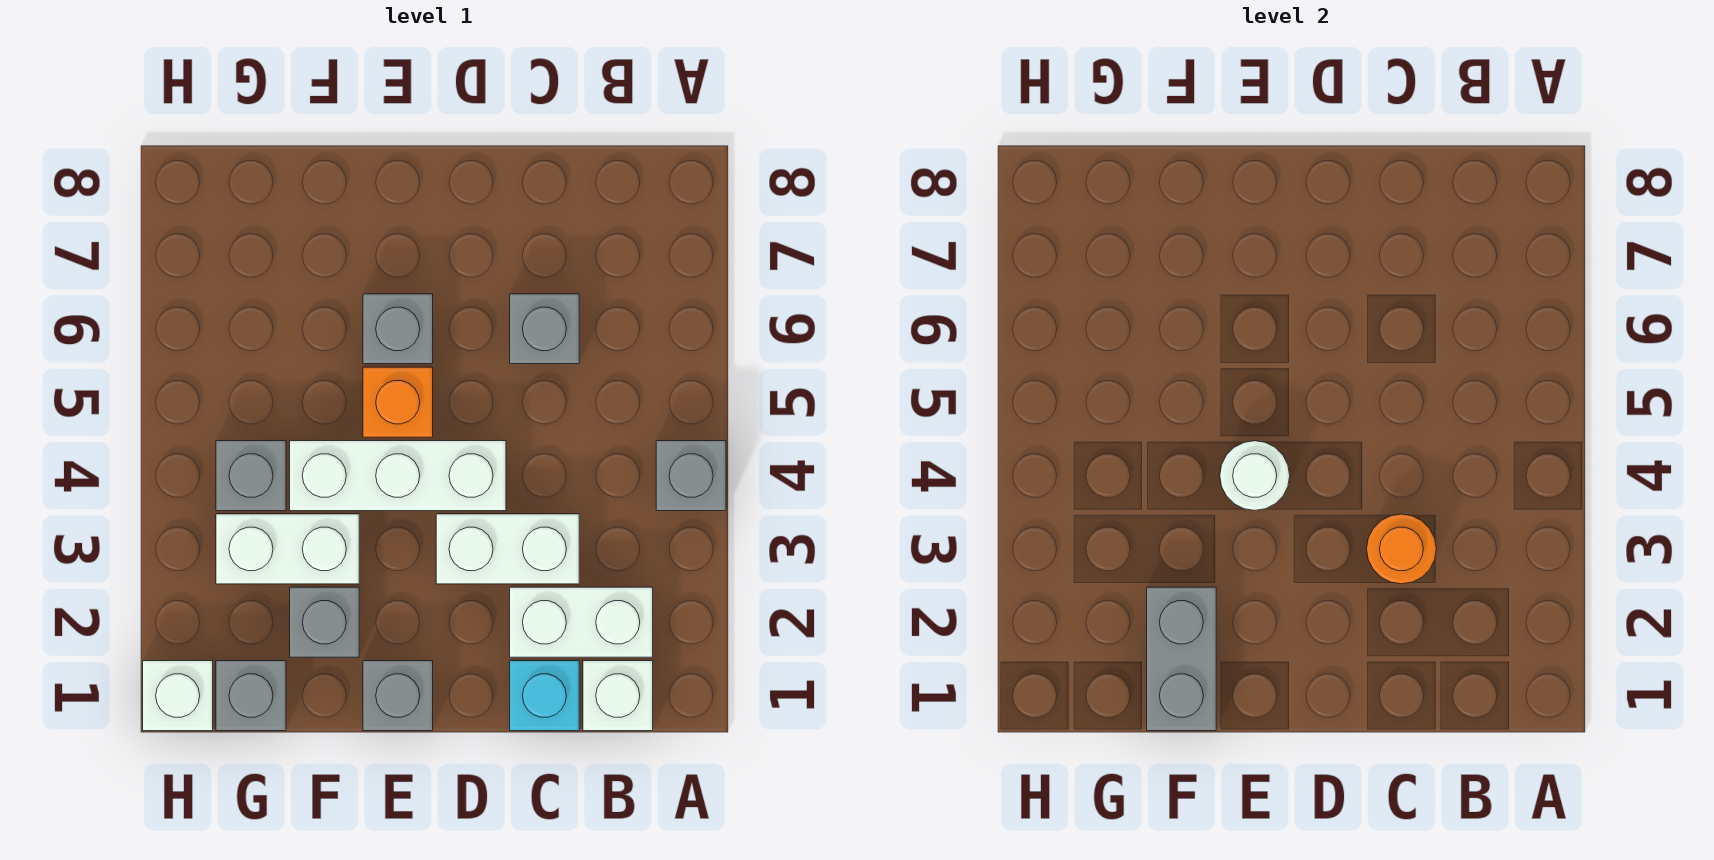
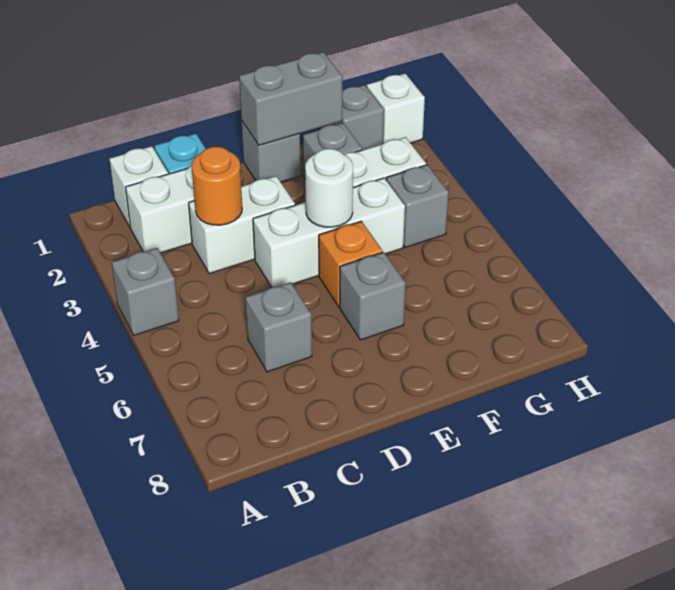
grey 1x2 brick [1147,587,1216,731] -> grey 1x2 brick turned to [239,52,342,145]

